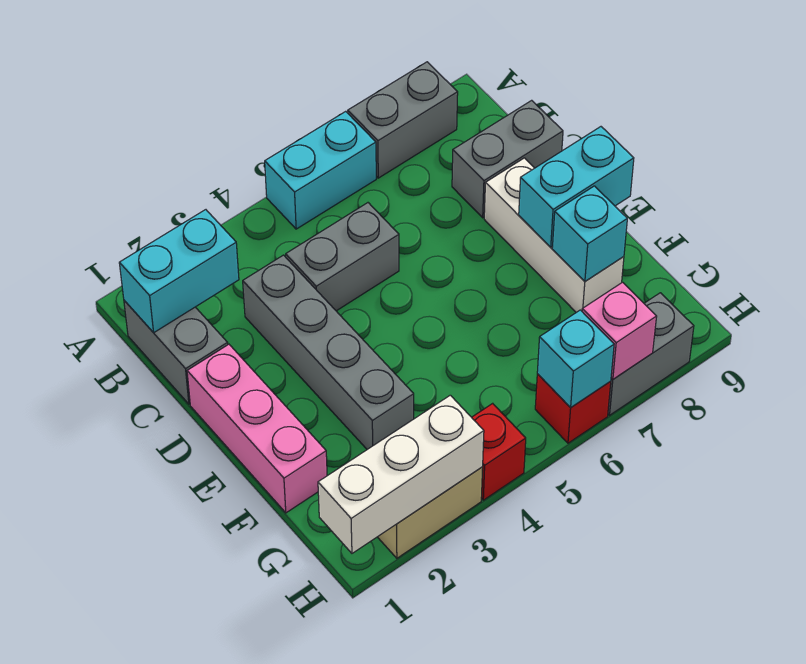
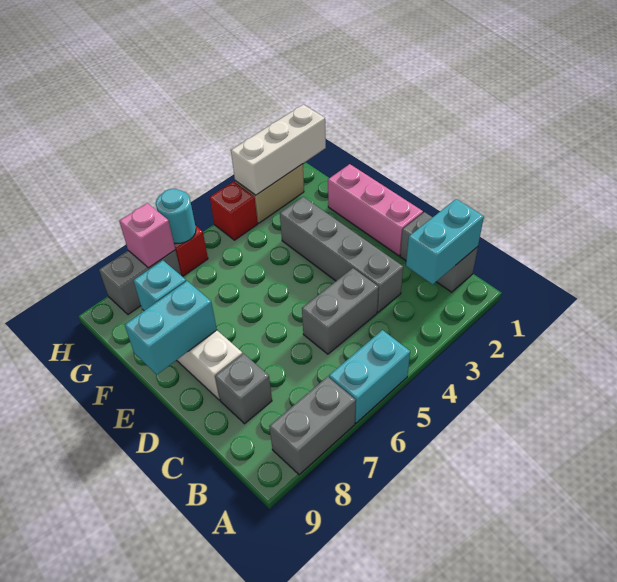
grey 1x2 brick [452,100,563,218] -> grey 1x1 brick [215,354,272,424]
cyan 1x1 brick [537,310,614,408] -> cyan 1x1 round brick [156,189,196,244]

